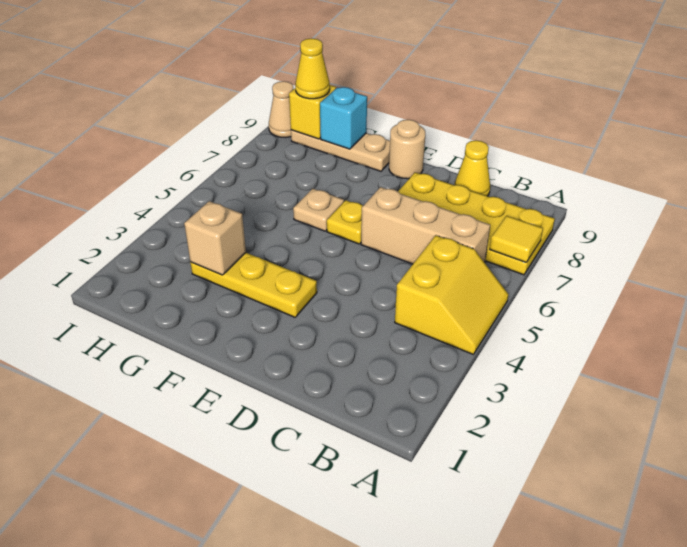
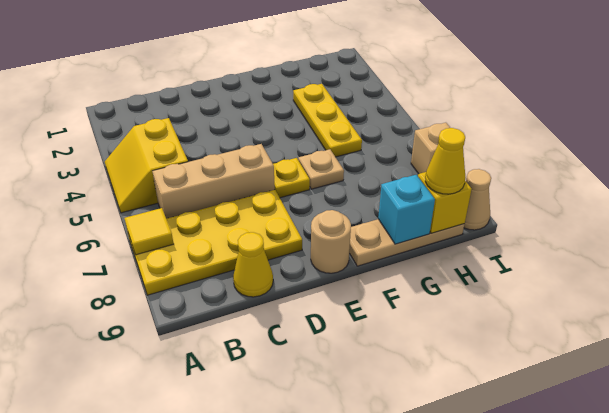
yellow 1x3 plate [190,253,317,317] -> yellow 1x3 plate turned to [293,84,362,157]
tan 1x1 brick [184,201,246,275] -> tan 1x1 brick moved to [411,123,450,174]

